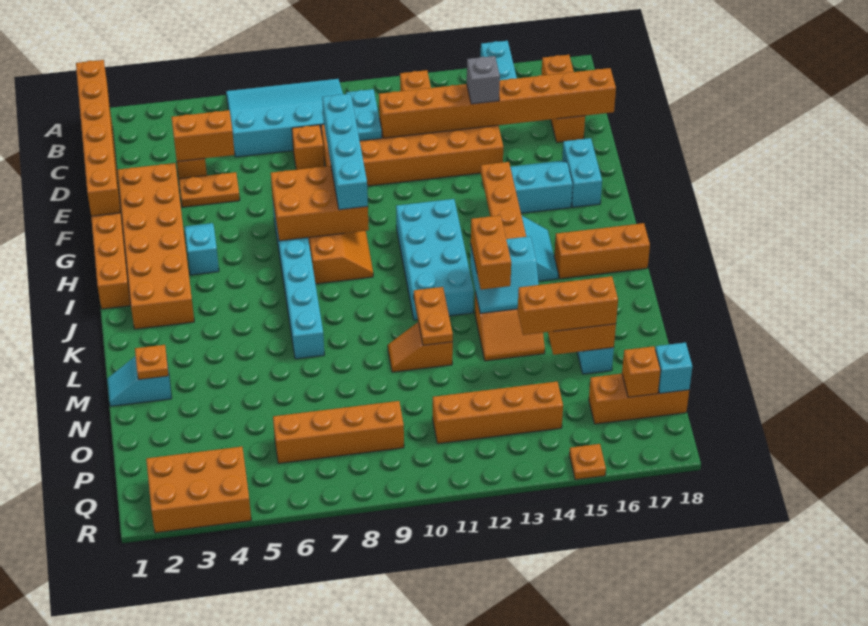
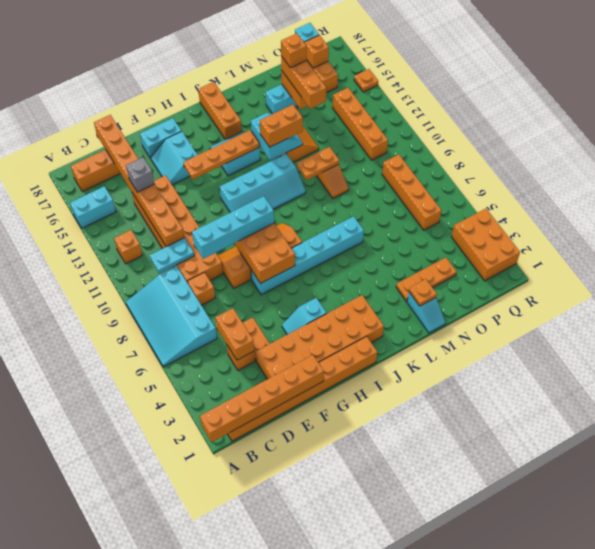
cyan 2x4 brick [396,199,474,320] -> cyan 2x4 slope [220,154,306,213]
none -> orange 1x3 plate [396,258,457,302]
none -> orange 1x1 brick [281,33,307,68]

